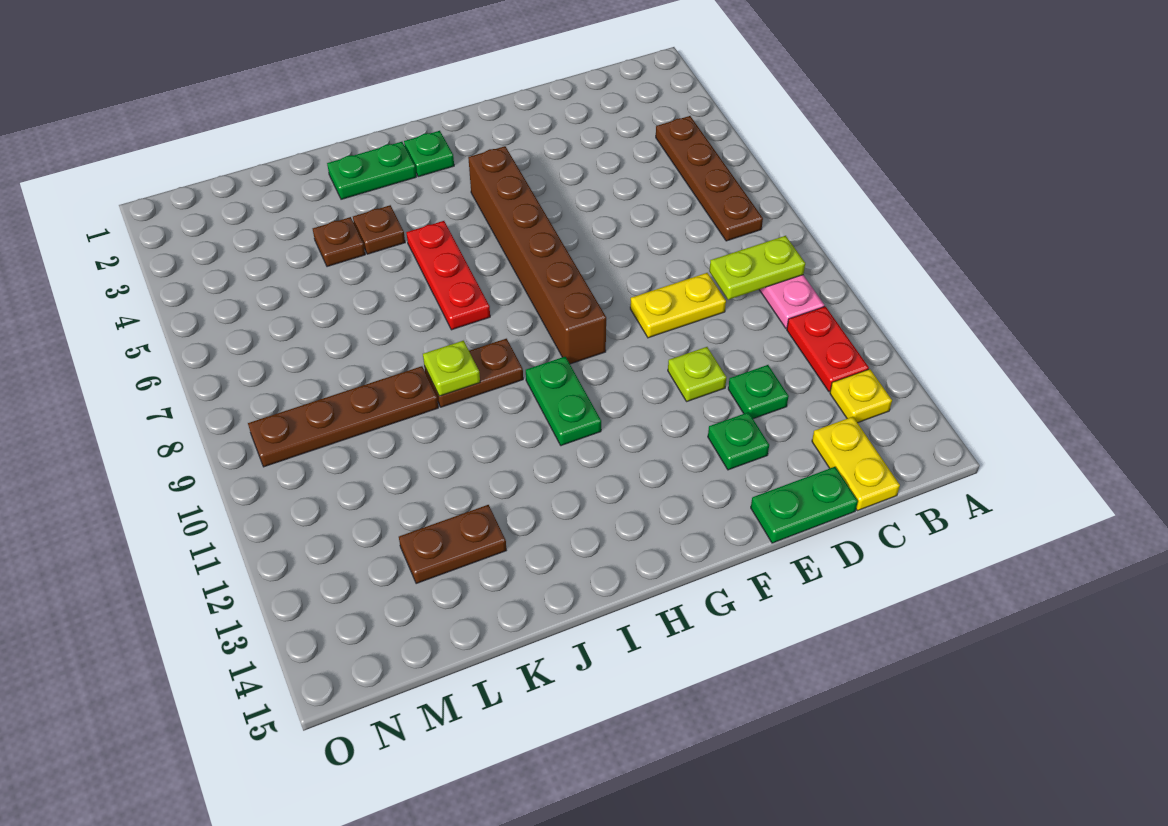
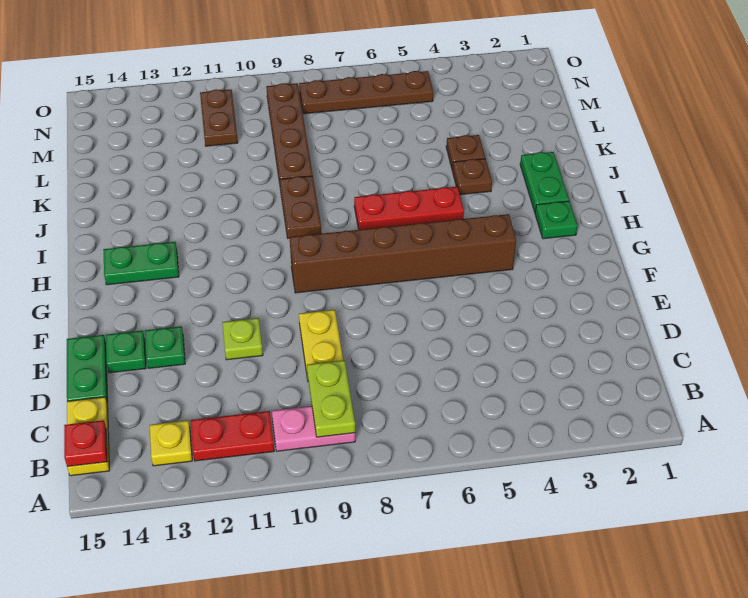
brown 1x4 plate [656,116,763,241] -> brown 1x4 plate moved to [299,71,433,114]
none -> red 1x1 plate [64,420,107,467]
yellow 1x2 plate [812,417,900,511] -> yellow 1x2 plate turned to [67,397,110,476]
green 1x1 plate [728,365,789,419] -> green 1x1 plate moved to [106,331,146,373]
green 1x2 plate [526,357,601,446] -> green 1x2 plate moved to [103,242,179,285]
lime 1x1 plate [423,341,480,396] -> none
brown 1x2 plate [399,505,506,584] -> brown 1x2 plate moved to [200,89,238,146]

